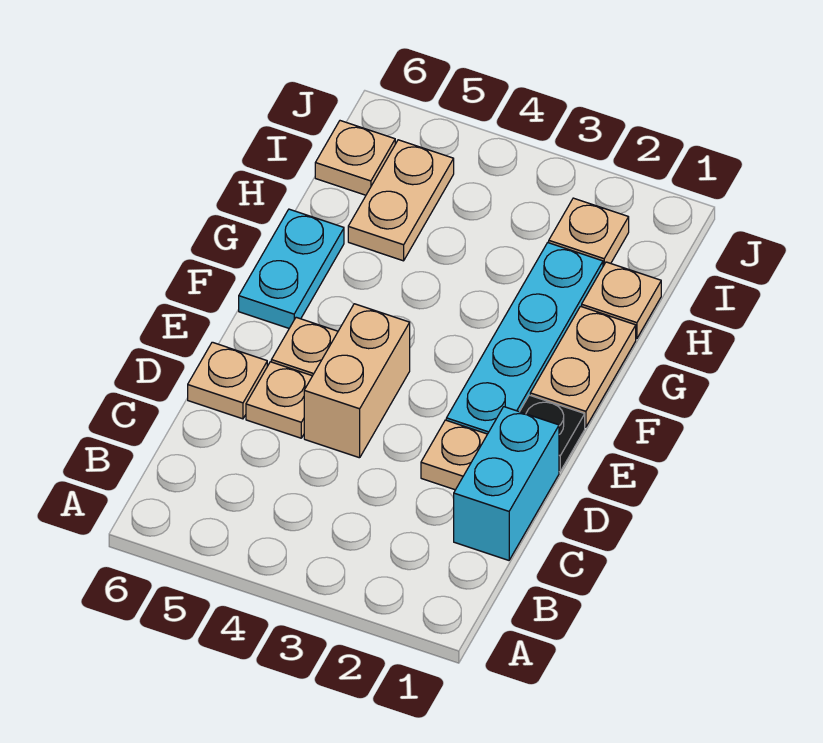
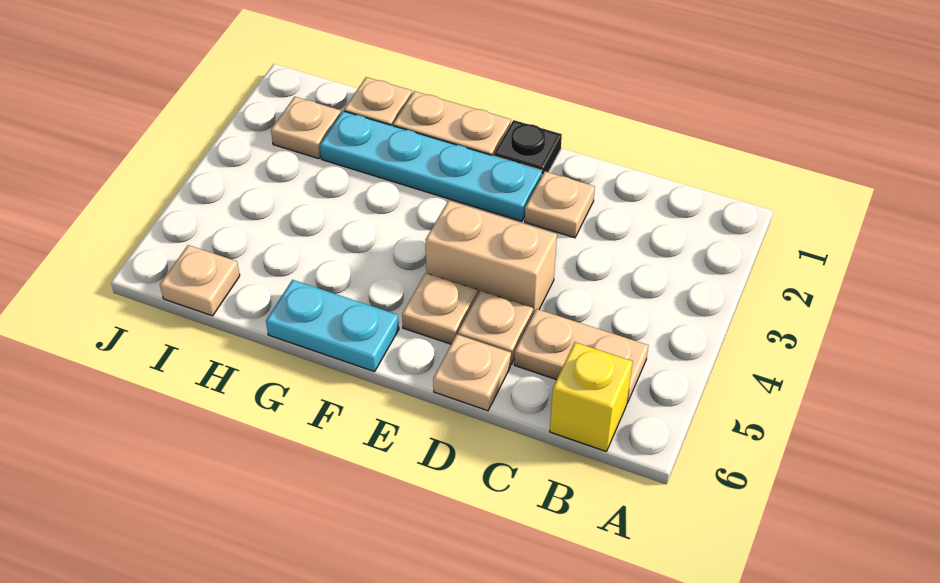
none -> yellow 1x1 brick [550,342,633,451]
cyan 1x2 brick [454,407,559,560] -> none
tan 1x2 plate [348,140,454,261] -> tan 1x2 plate moved to [514,309,648,403]

